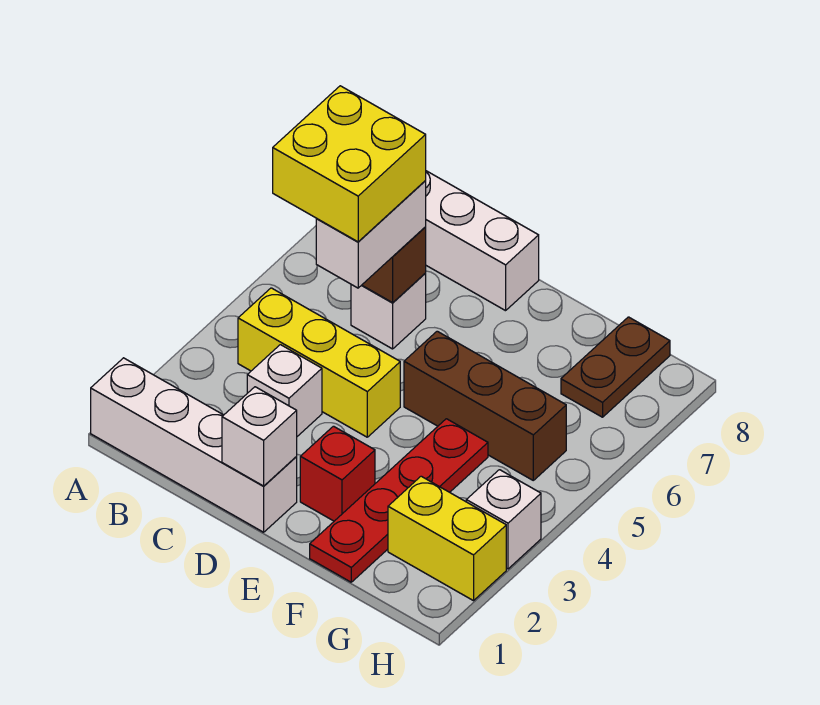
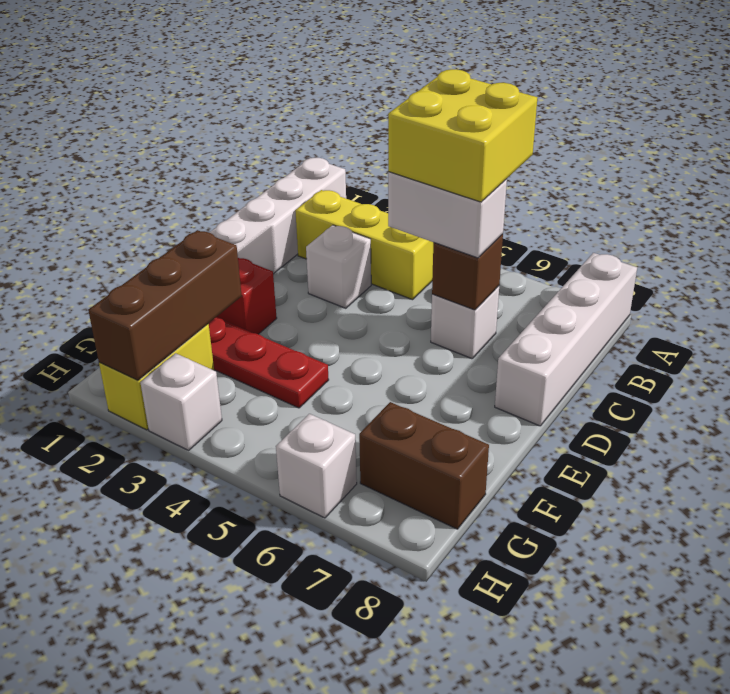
yellow 1x3 brick [238,288,400,437] -> yellow 1x3 brick turned to [295,190,434,300]
white 1x1 brick [222,387,297,486] -> white 1x1 brick moved to [276,414,357,518]
brown 1x3 brick [404,331,566,480] -> brown 1x3 brick moved to [88,230,242,380]
brown 1x2 plate [561,317,670,417] -> brown 1x2 brick [359,402,489,529]

